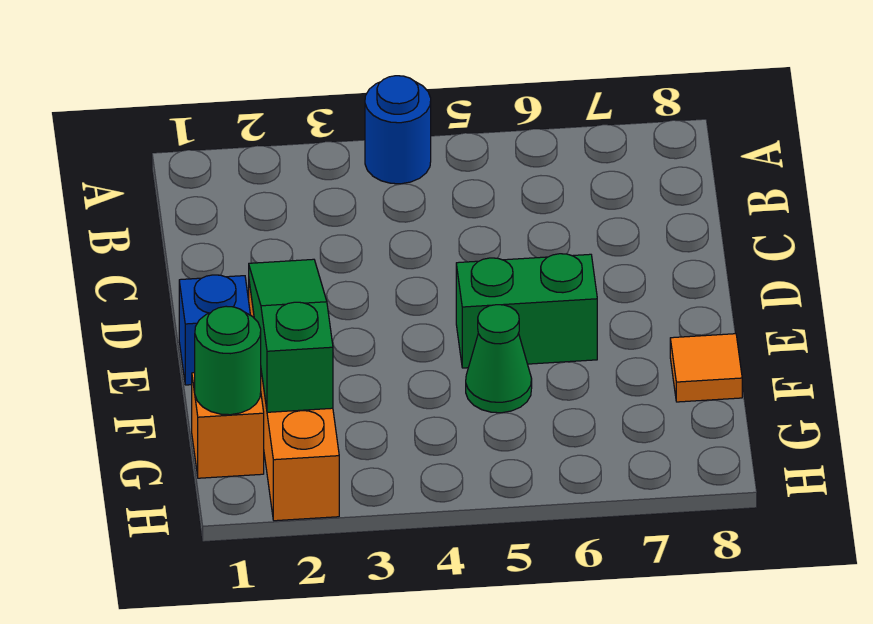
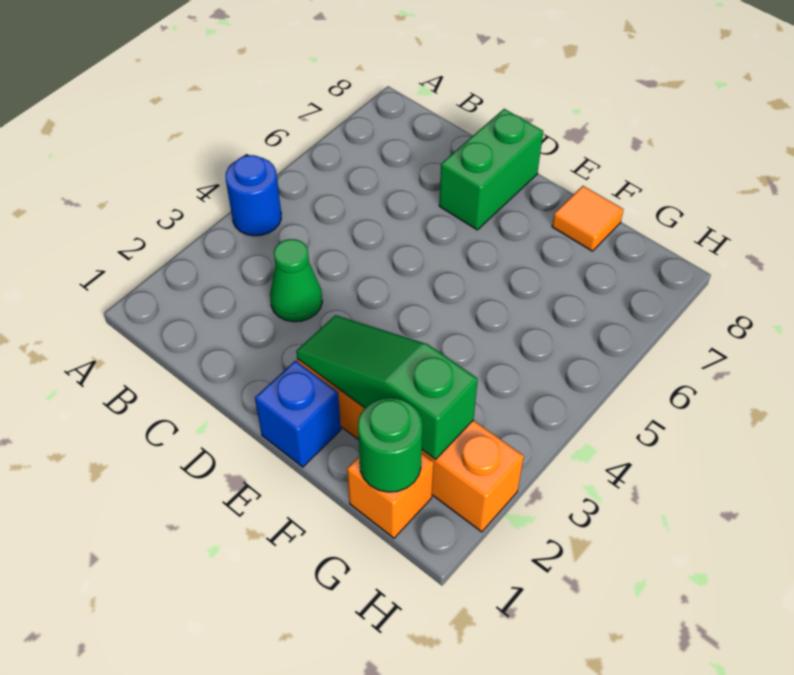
green 1x2 brick [456,254,597,368] -> green 1x2 brick moved to [439,109,543,230]
green 1x1 cone [466,305,532,413] -> green 1x1 cone moved to [270,239,322,322]

